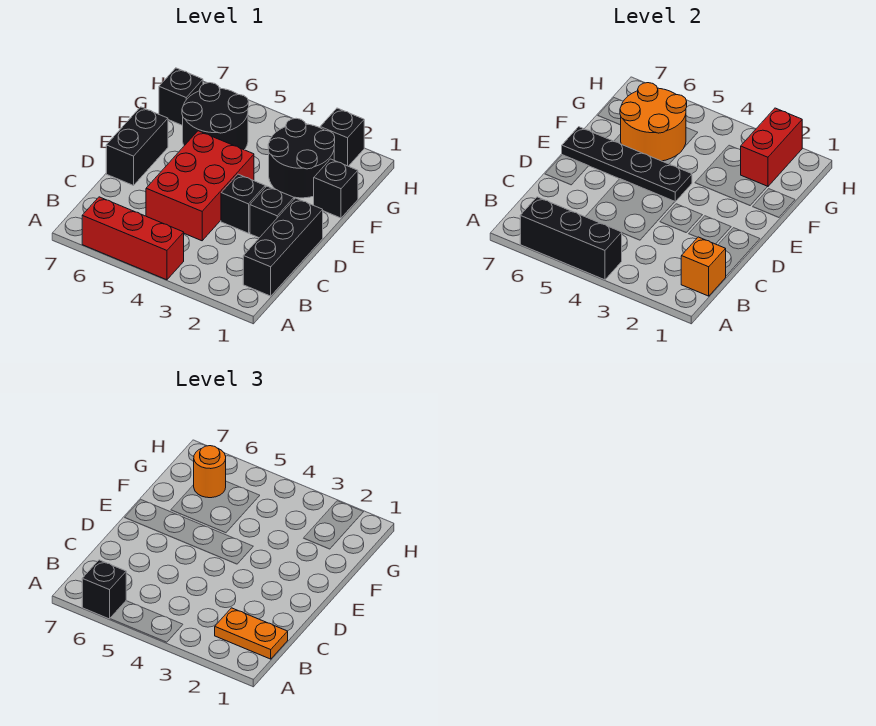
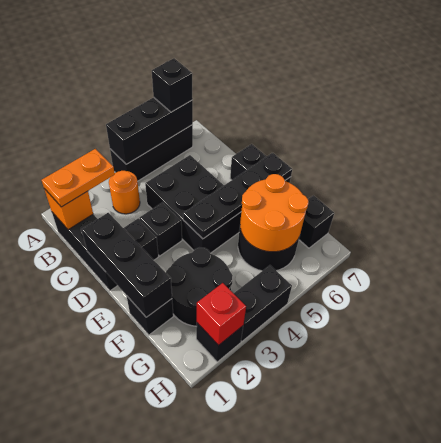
red 1x3 brick [82,197,184,280] -> black 1x3 brick [110,125,193,181]
red 2x3 brick [146,131,254,241] -> black 2x3 brick [145,155,241,253]
none -> black 1x3 brick [82,213,172,317]
red 1x2 brick [741,108,802,187] -> red 1x1 brick [197,283,246,345]
orange 1x1 round brick [194,446,226,498] -> orange 1x1 round brick moved to [109,171,140,214]
none -> black 1x2 brick [234,265,292,341]

